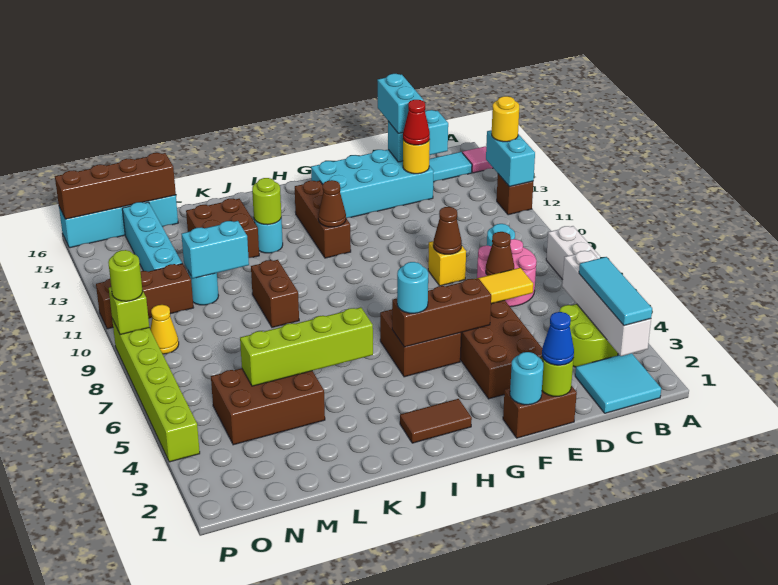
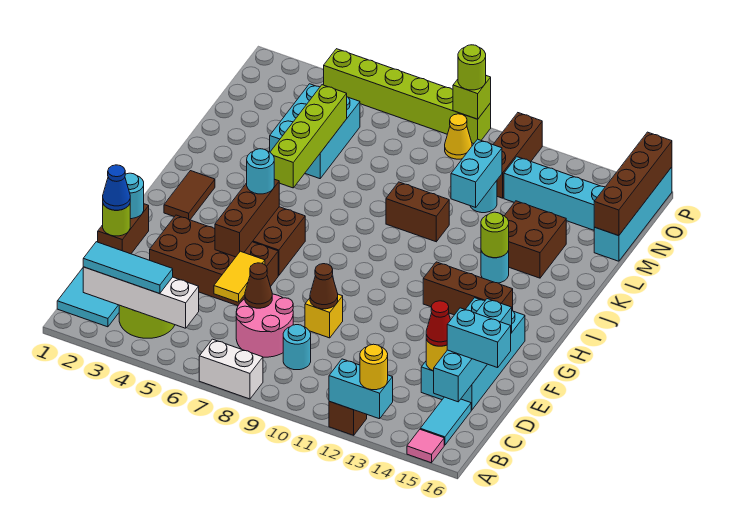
cyan 1x2 brick [388,110,448,162] -> cyan 1x4 brick [434,299,512,402]
brown 1x1 cone [318,180,346,227] -> none
brown 2x3 brick [211,368,325,445] -> cyan 2x3 brick [270,84,360,179]

